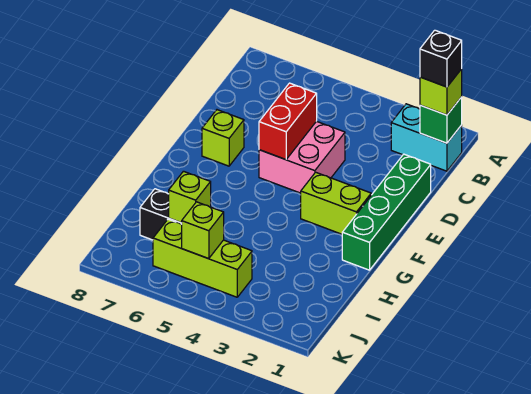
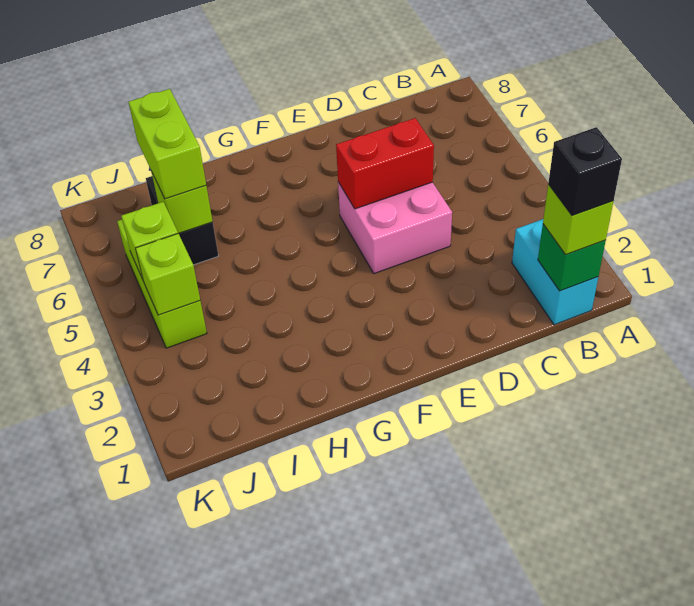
green 1x4 brick [342,154,431,270] -> none
lime 1x1 brick [202,110,244,166] -> lime 1x1 brick moved to [135,233,200,315]
lime 1x2 brick [301,172,371,234] -> lime 1x2 brick moved to [129,89,206,199]

